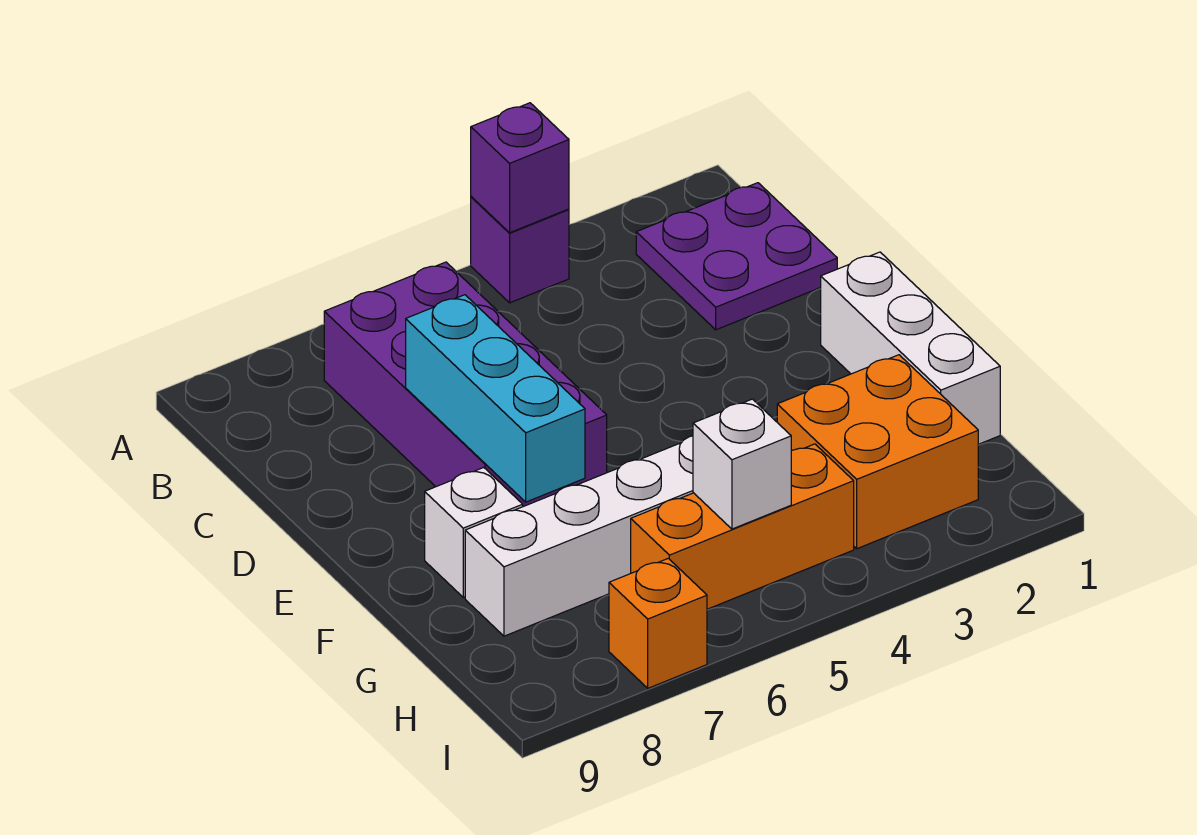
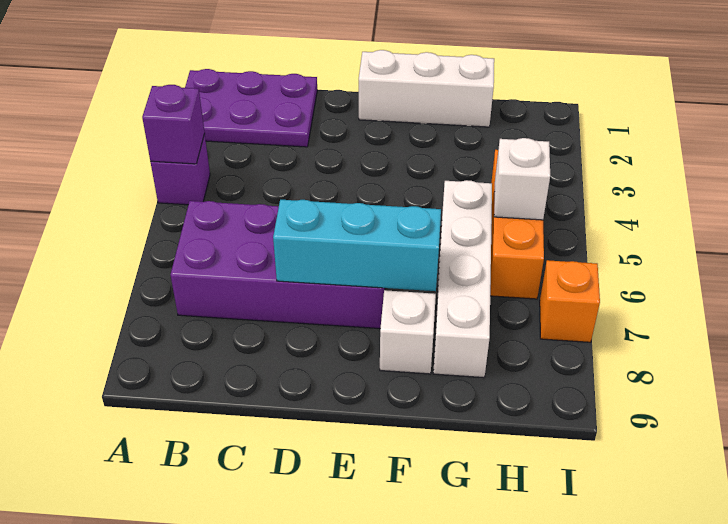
purple 2x2 plate [636,183,837,330] -> purple 2x3 plate [185,69,317,147]
orange 2x2 brick [777,355,978,549] -> none

